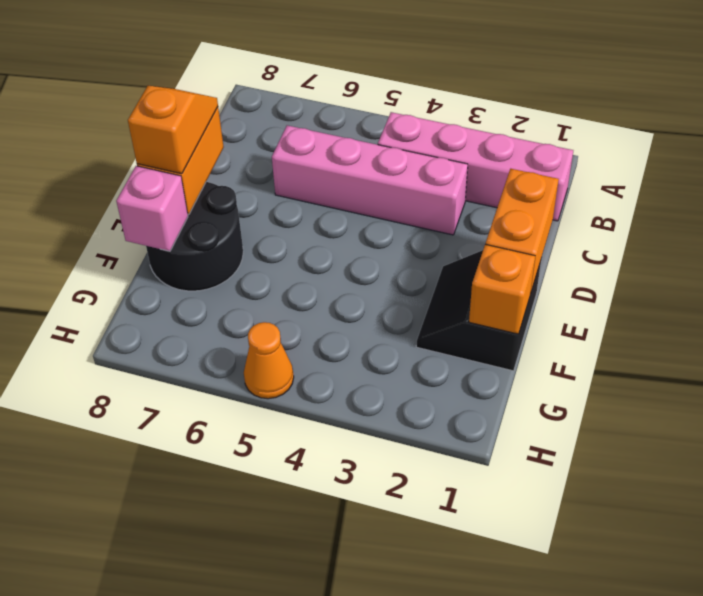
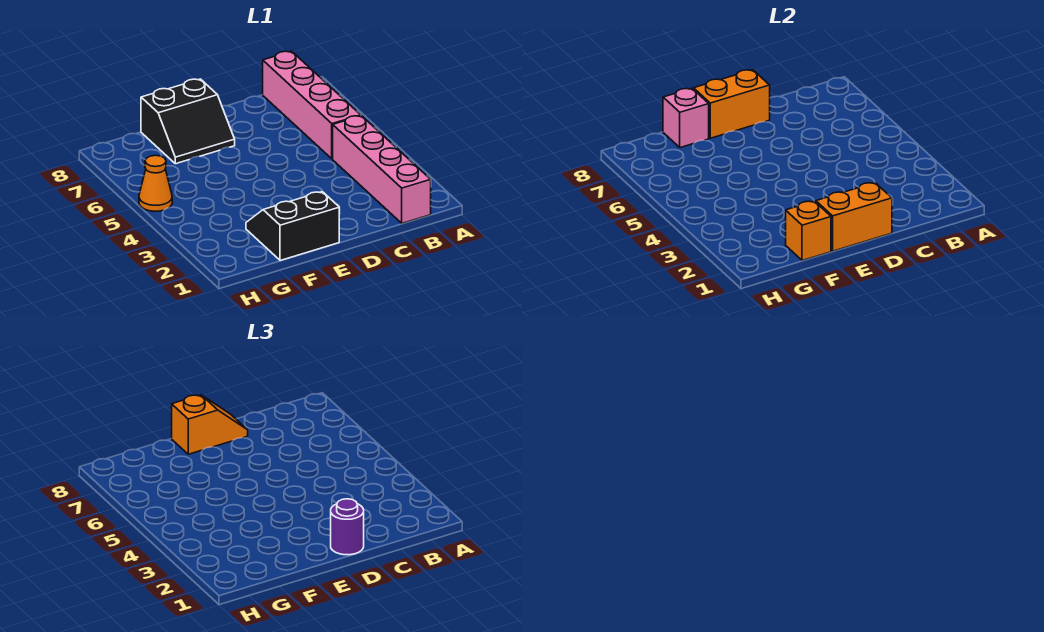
pink 1x4 brick [272,125,468,235] -> pink 1x4 brick moved to [263,51,361,159]
none -> purple 1x1 round brick [331,499,364,555]
black 2x2 round brick [146,182,243,291] -> black 2x2 slope [141,79,235,164]

